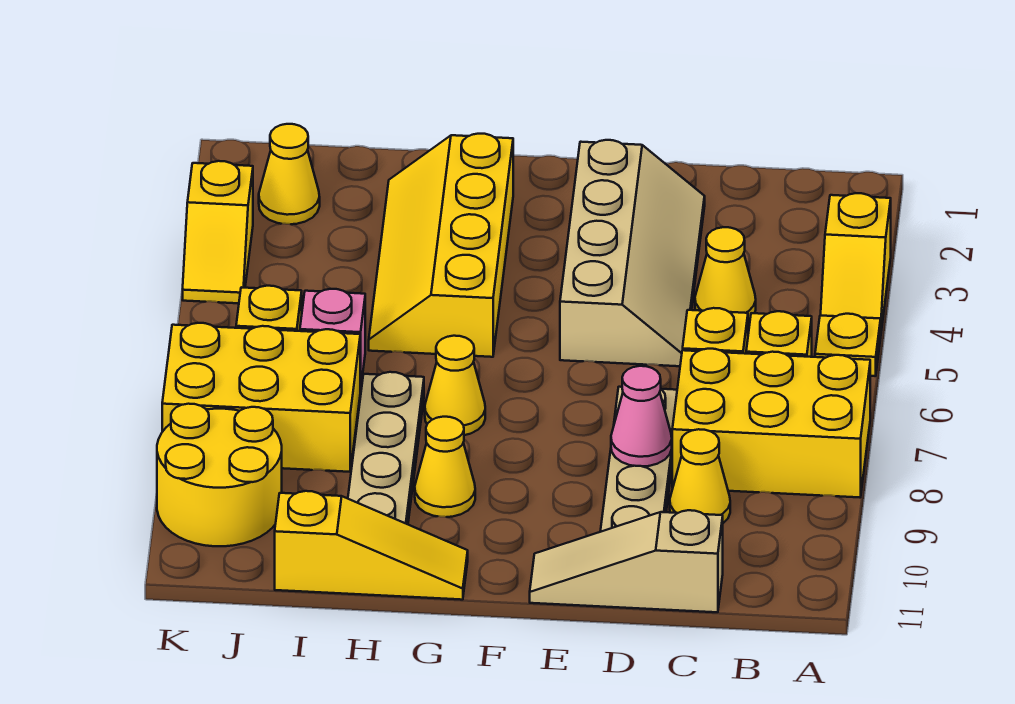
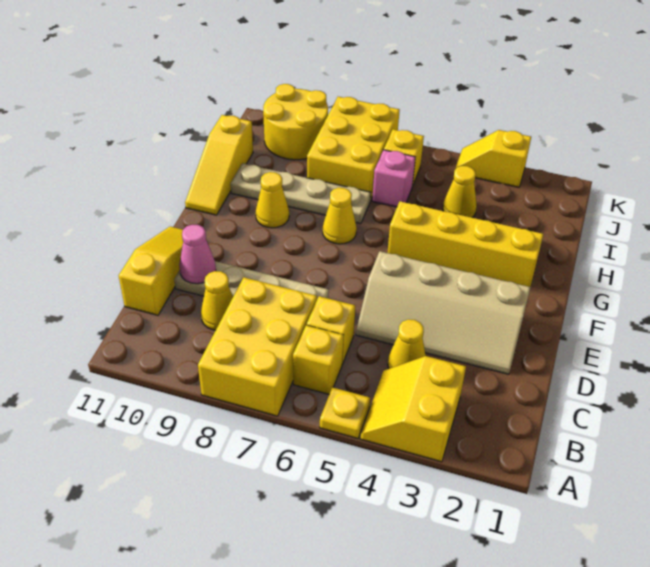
yellow 1x2 slope [821,193,891,331] -> yellow 2x2 slope [360,356,466,462]
tan 1x3 slope [530,510,723,612] -> yellow 1x3 slope [119,226,183,315]
pink 1x1 cone [611,366,672,466] -> pink 1x1 cone moved to [179,225,216,284]
yellow 1x1 cone [259,124,320,224] -> yellow 1x1 cone moved to [443,166,477,218]

